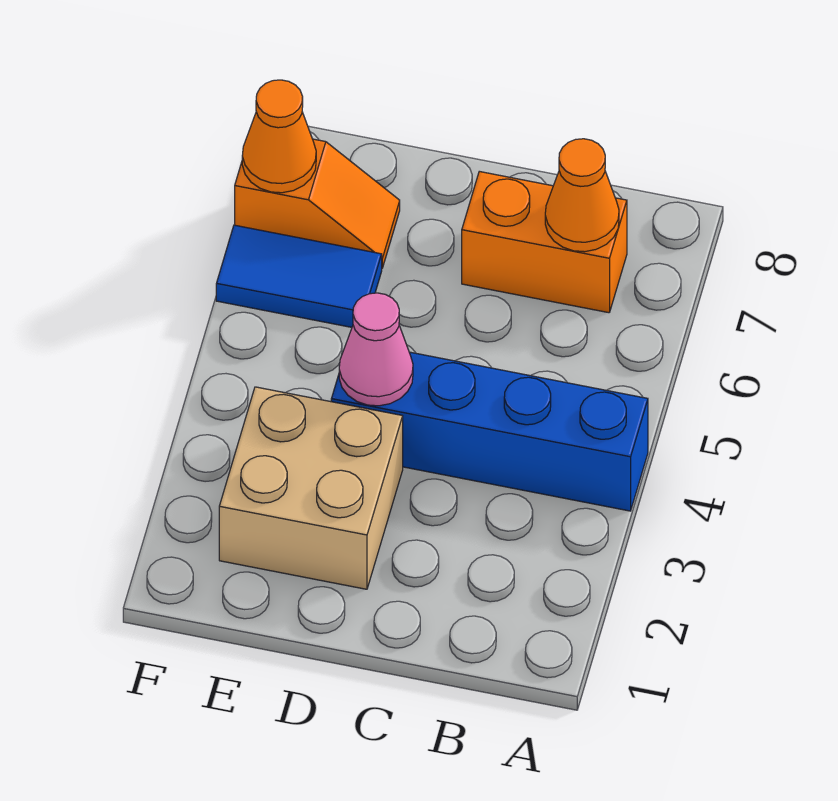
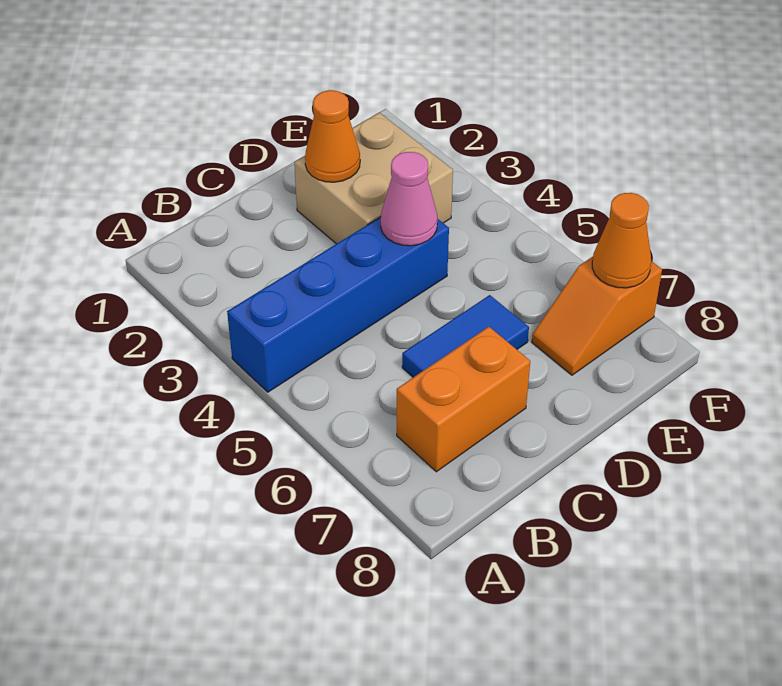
orange 1x1 cone [545,139,619,252] -> orange 1x1 cone moved to [305,90,360,182]
blue 1x2 tile [216,225,382,327] -> blue 1x2 tile moved to [402,295,529,377]

